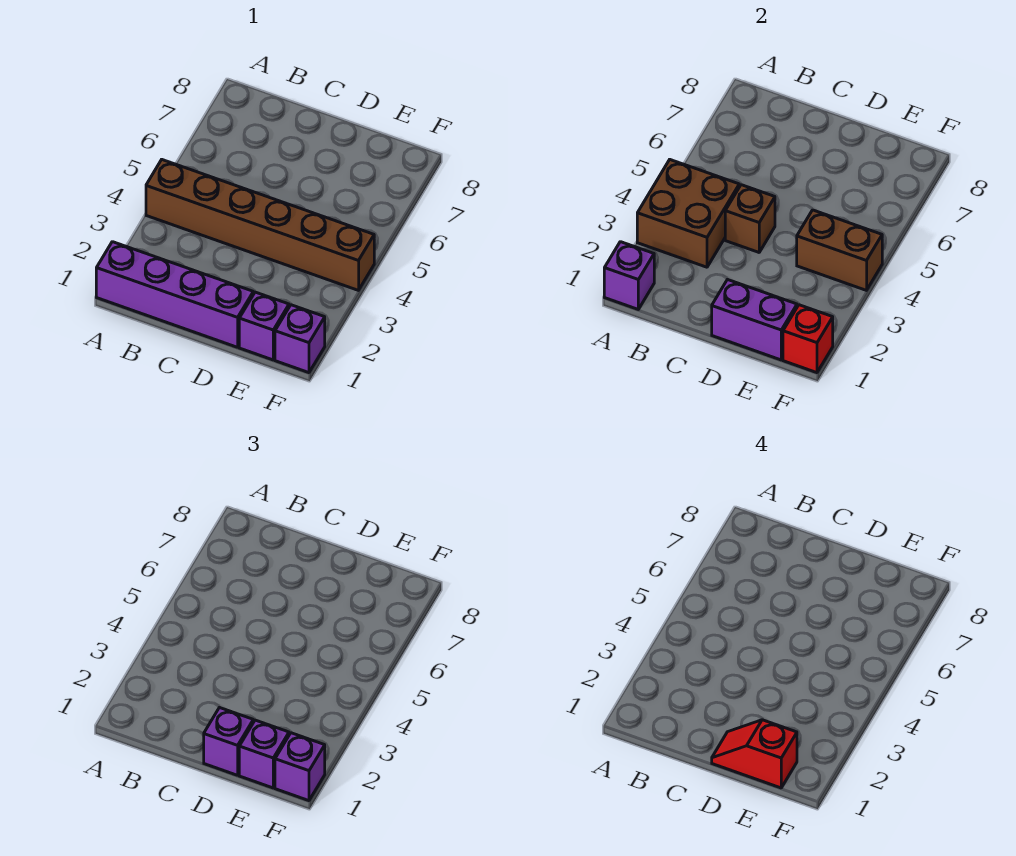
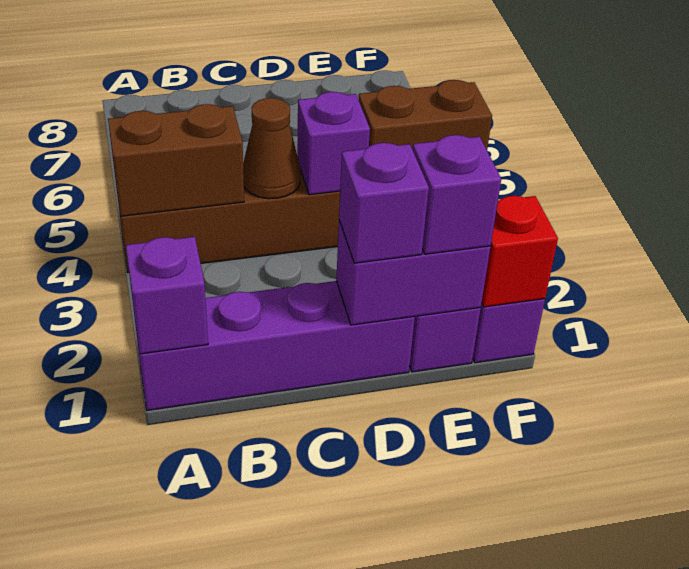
brown 2x2 brick [637,160,739,267] -> brown 1x2 brick [108,104,244,216]
brown 1x1 brick [725,185,775,252] -> brown 1x1 cone [243,98,301,199]
red 1x2 slope [712,720,797,788] -> none
purple 1x1 brick [275,733,325,801] -> purple 1x1 brick moved to [297,92,370,195]

